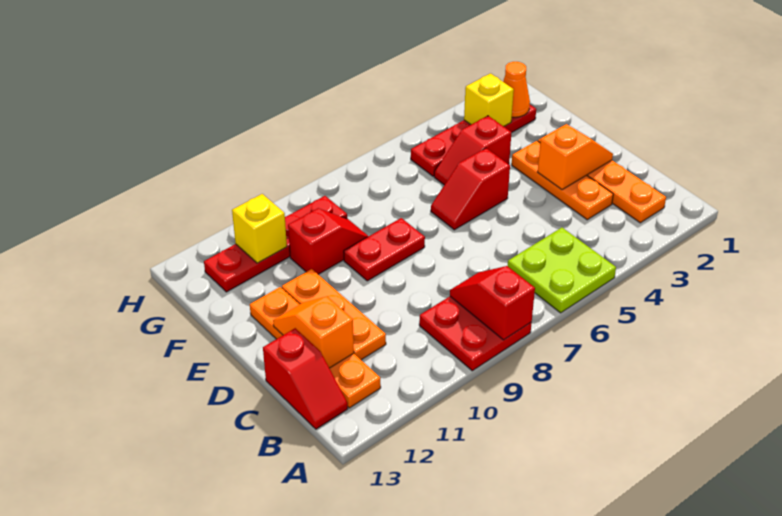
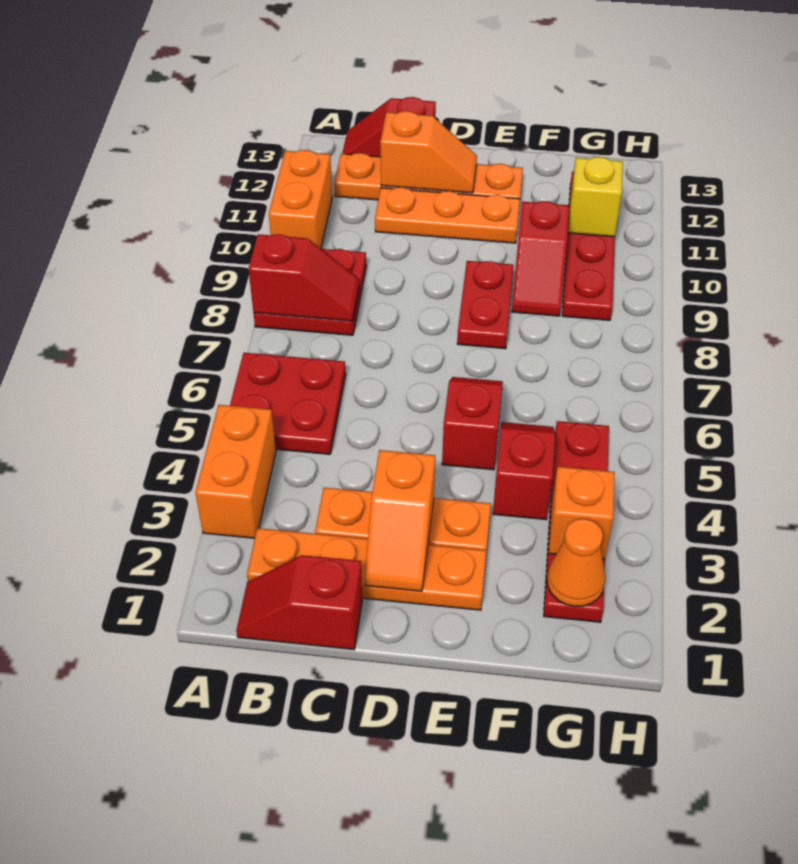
none -> orange 1x2 brick [195,405,276,538]
lime 2x2 plate [508,228,616,313] -> red 2x2 plate [230,353,346,454]
none -> orange 1x2 brick [269,150,332,249]
none -> red 1x2 slope [236,555,362,650]
yellow 1x1 brick [464,74,514,126] -> orange 1x1 brick [549,467,615,559]

